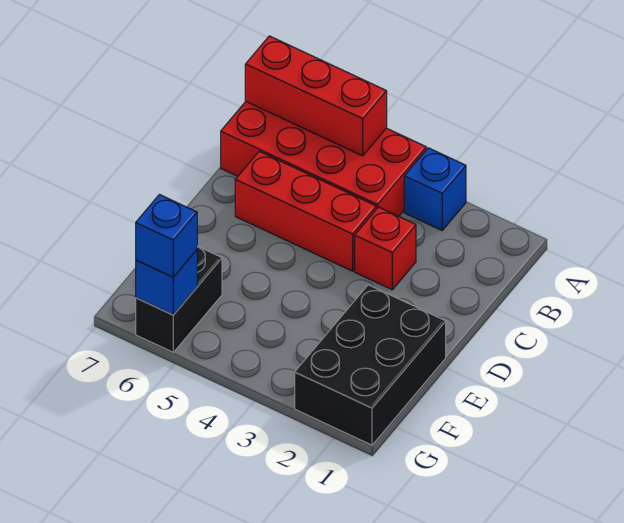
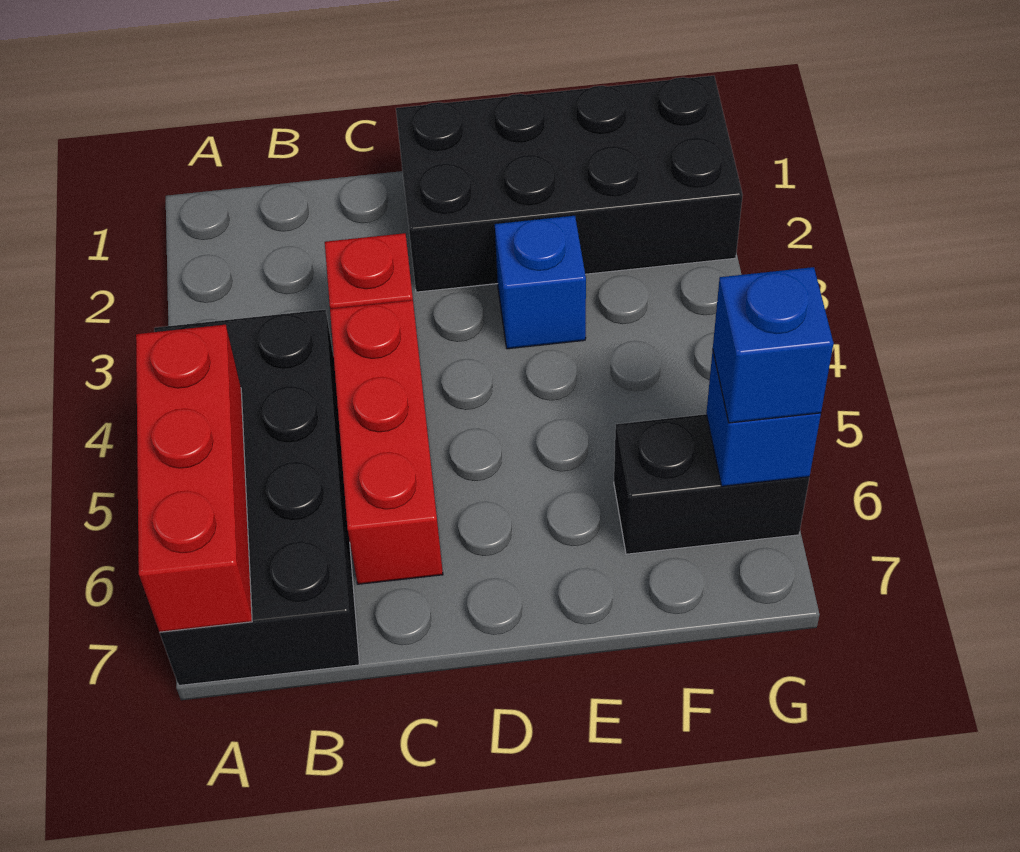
blue 1x1 brick [404,148,466,230] -> blue 1x1 brick moved to [495,215,586,349]
red 2x4 brick [221,102,426,216] -> black 2x4 brick [154,310,359,685]
black 2x3 brick [295,285,446,445] -> black 2x4 brick [396,76,743,292]

